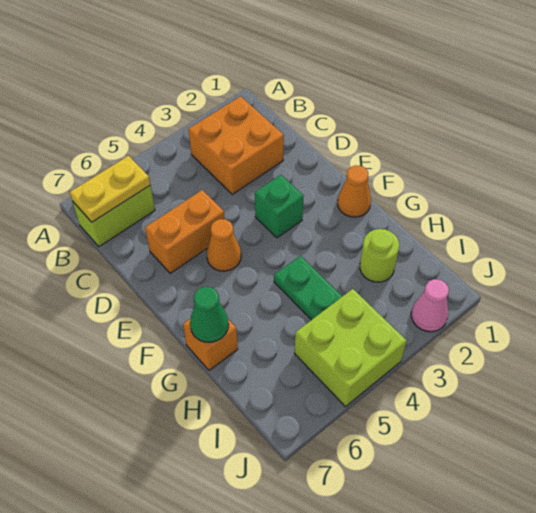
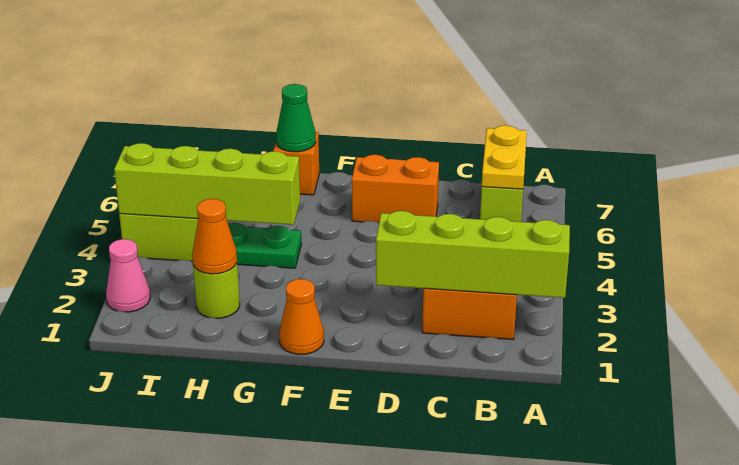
none -> lime 1x4 brick [376,211,570,298]
orange 1x2 brick [145,190,224,273] -> orange 1x2 brick turned to [352,155,439,223]
green 1x1 brick [255,175,304,238] -> none
orange 1x1 cone [207,219,241,271] -> orange 1x1 cone moved to [192,199,237,274]
none -> lime 1x4 brick [114,143,300,225]

